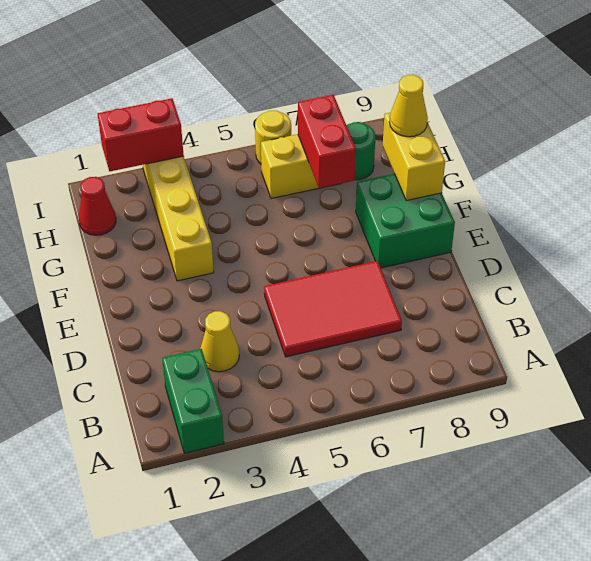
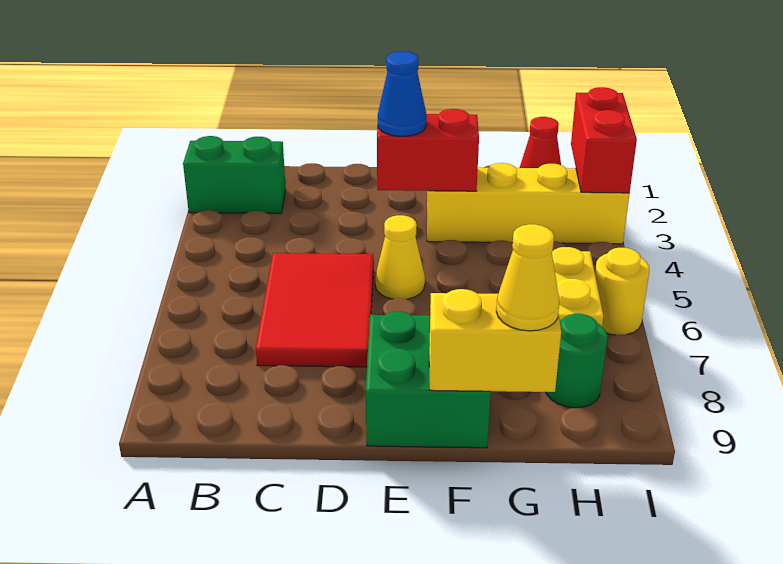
yellow 1x1 cone [200,311,239,372] -> yellow 1x1 cone moved to [375,215,425,299]
none -> blue 1x1 cone [378,52,427,137]
red 1x2 brick [298,95,356,188] -> red 1x2 brick moved to [377,109,479,191]

